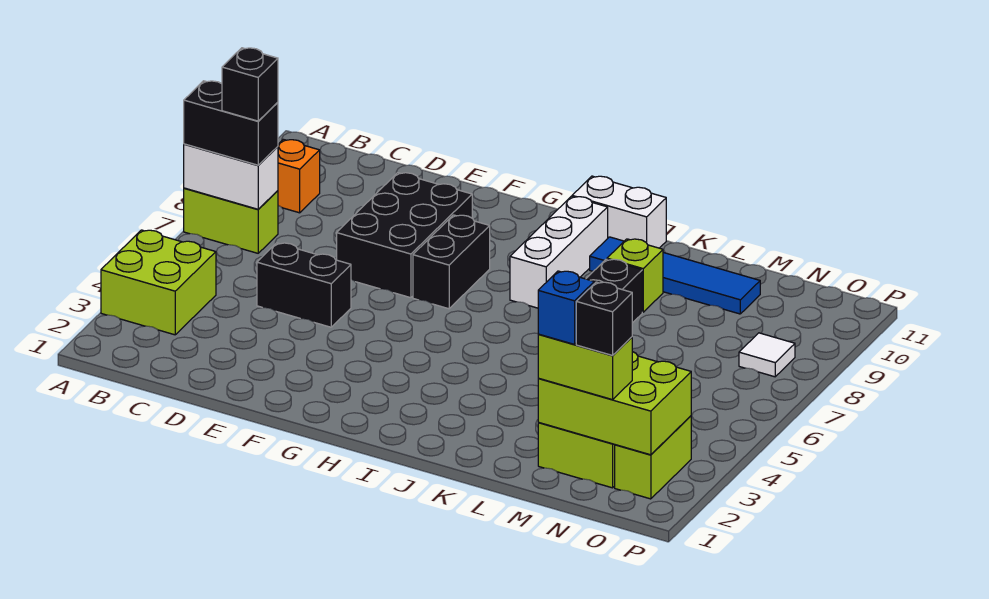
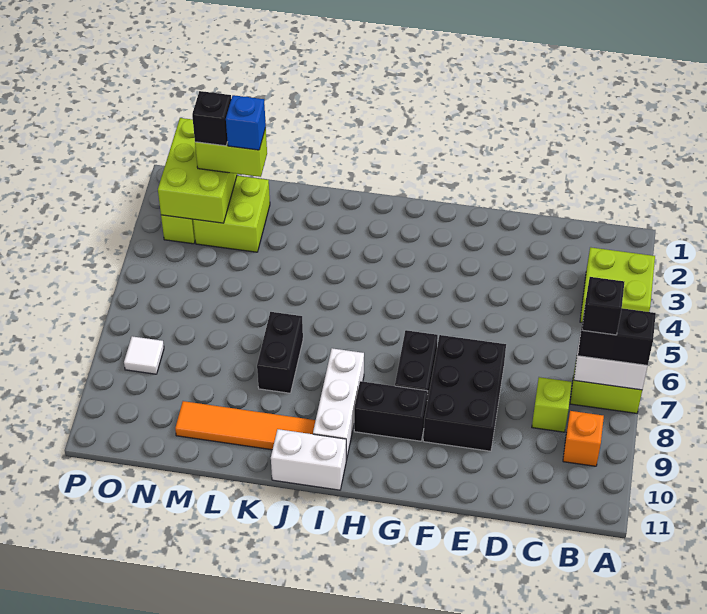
black 1x2 brick [257,243,351,327] -> black 1x2 brick moved to [354,381,428,441]
blue 1x4 tile [590,237,760,314] -> orange 1x4 tile [175,401,316,450]
lime 1x1 brick [607,239,663,312] -> lime 1x1 brick moved to [532,377,572,432]
lime 2x3 brick [538,352,691,455] -> lime 2x3 brick turned to [158,118,237,223]

